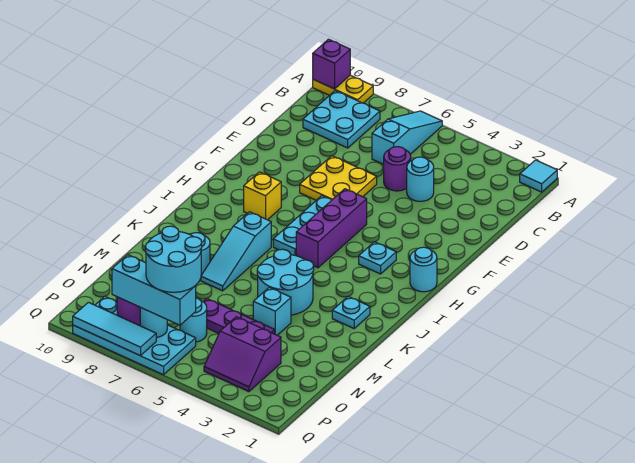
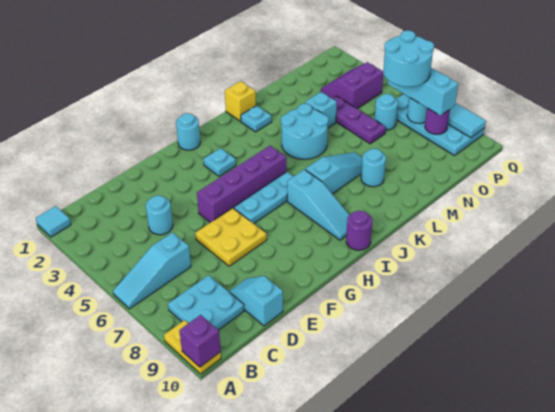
purple 1x1 round brick [384,147,411,191] -> purple 1x1 round brick moved to [346,211,372,250]
none -> cyan 1x2 slope [229,276,283,326]
purple 1x3 brick [296,189,367,268] -> purple 1x4 brick [197,146,286,223]
yellow 1x1 brick [244,172,281,220] -> yellow 1x1 brick moved to [225,81,256,121]
none -> cyan 1x3 slope [287,169,349,240]
purple 2x2 slope [204,317,281,392] -> purple 2x2 slope turned to [321,62,383,109]

